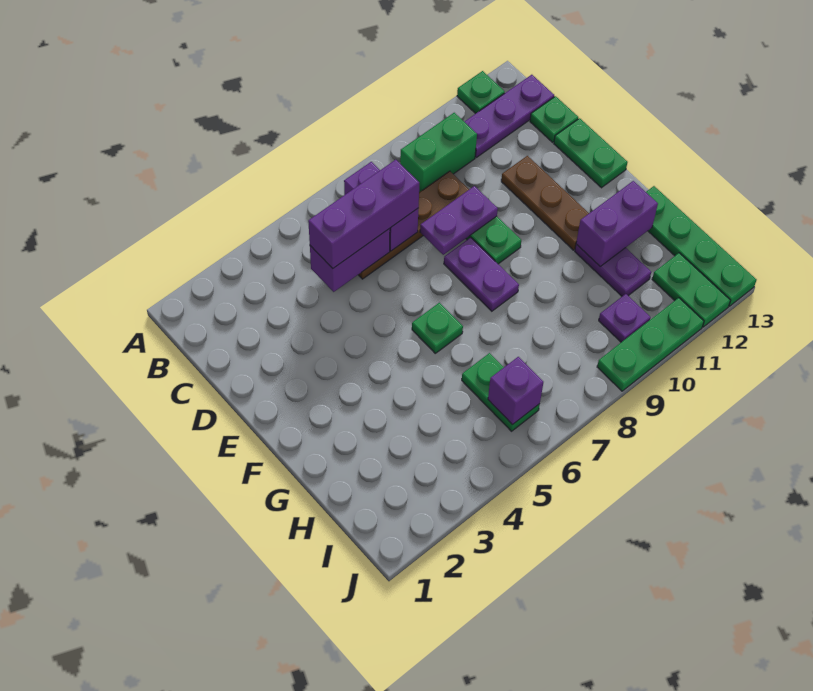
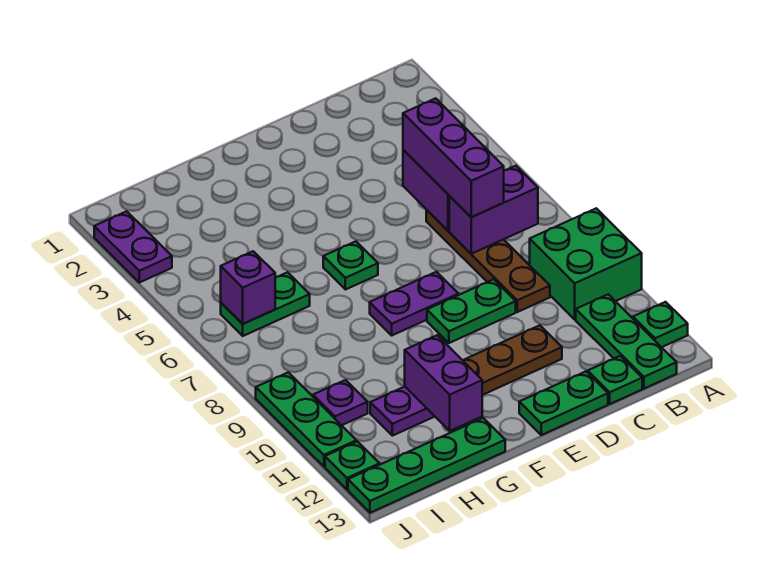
green 1x2 brick [400,113,477,192] -> green 2x2 brick [530,208,642,319]
purple 1x3 plate [464,75,554,157] -> green 1x3 plate [576,294,677,389]
purple 1x2 plate [420,186,498,255] -> purple 1x2 plate moved to [94,211,172,283]
green 1x2 plate [652,253,730,327] -> green 1x1 plate [325,442,380,490]

